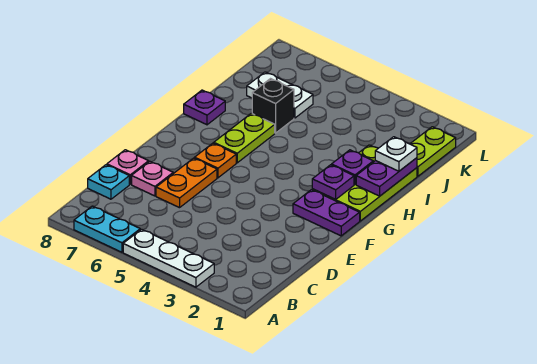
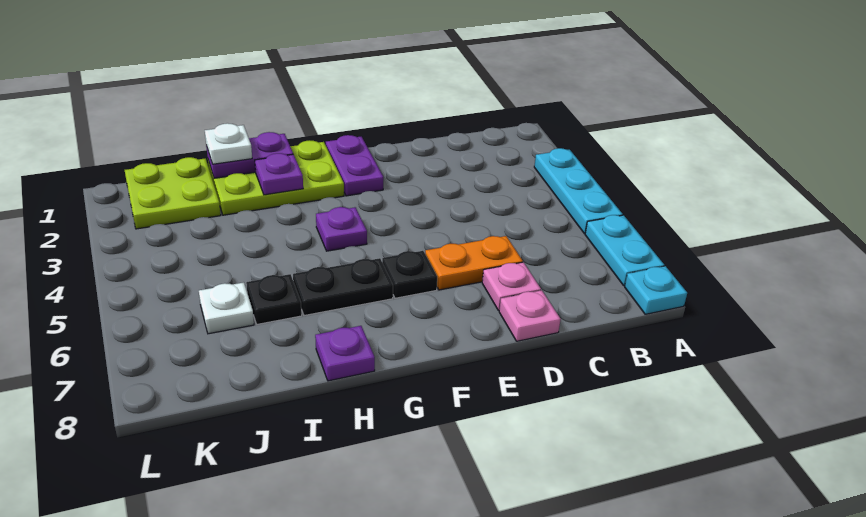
white 1x3 plate [123,229,214,287] -> cyan 1x3 plate [534,148,623,234]
cyan 1x1 plate [88,165,129,199] -> cyan 1x1 plate moved to [625,266,687,314]
orange 1x1 plate [195,143,236,178] -> black 1x1 plate [382,251,437,298]
purple 1x1 plate [312,165,354,199] -> purple 1x1 plate moved to [316,207,367,251]
lime 1x2 plate [214,113,275,163] -> black 1x2 plate [293,258,393,316]
black 1x1 brick [252,79,294,133] -> black 1x1 plate [246,274,302,324]
lime 1x2 plate [410,127,456,176] -> lime 2x2 plate [125,157,221,229]
white 1x2 plate [247,72,313,118] -> white 1x1 plate [199,282,254,334]

